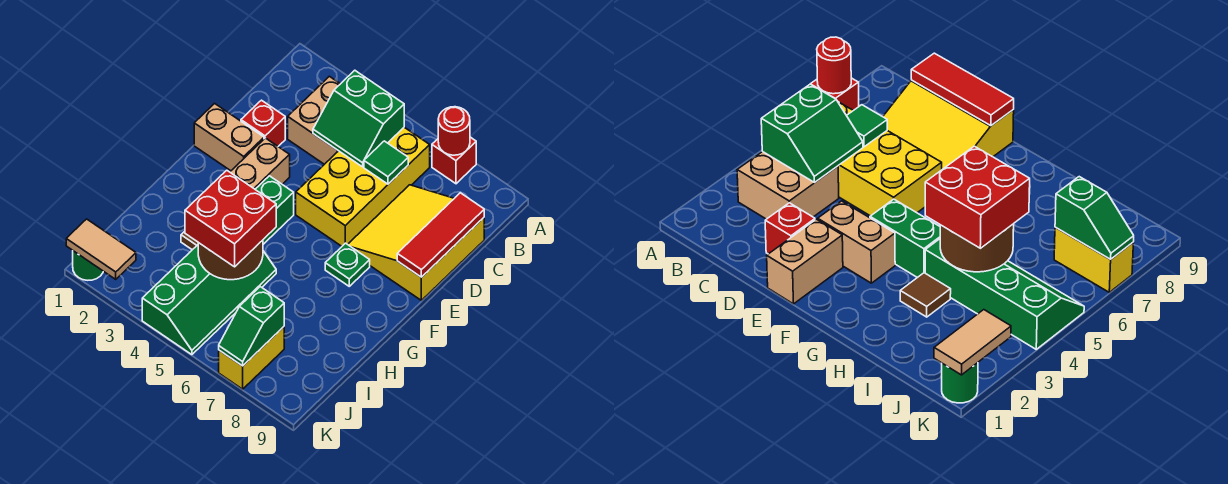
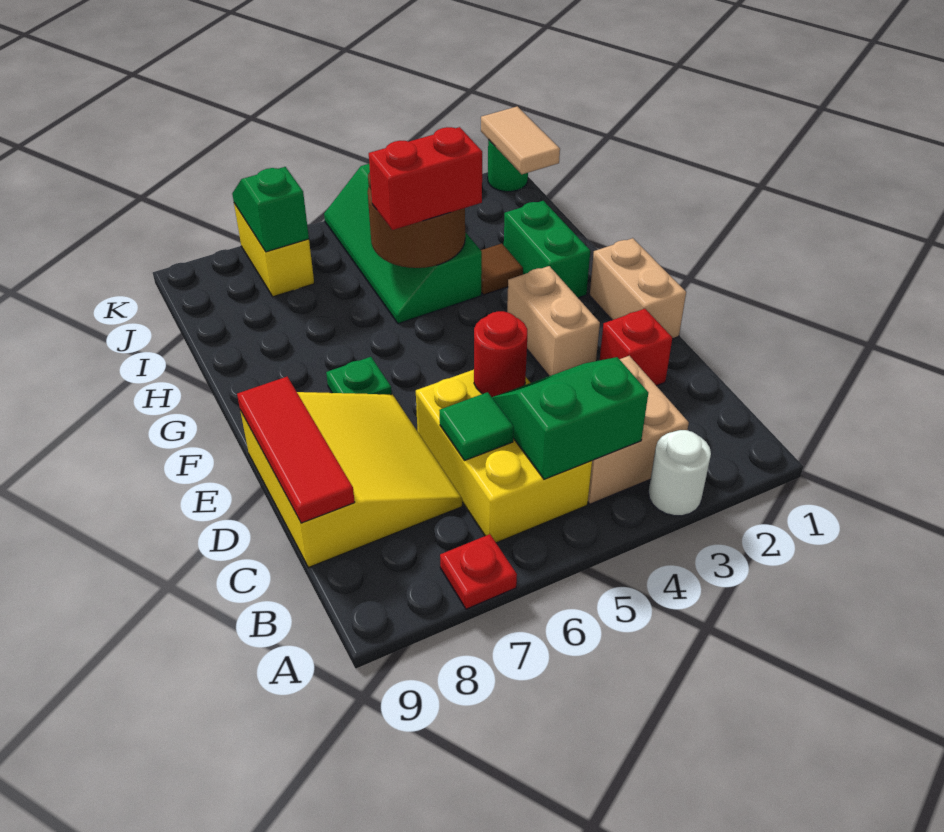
none -> white 1x1 round brick [649,430,711,516]
red 1x1 brick [432,137,476,184] -> red 1x1 plate [440,534,517,609]
red 1x1 round brick [438,107,470,155] -> red 1x1 round brick moved to [474,311,527,397]
yellow 2x4 brick [296,127,430,246] -> yellow 2x3 brick [416,370,592,543]
tan 1x2 brick [194,104,264,171] -> tan 1x2 brick turned to [590,238,686,339]
green 1x2 brick [255,176,294,244] -> green 1x2 brick moved to [504,201,590,298]
red 2x2 brick [185,170,276,267] -> red 1x2 brick [369,127,482,230]
tan 1x2 tile [66,219,136,279] -> tan 1x2 tile turned to [481,106,560,174]

